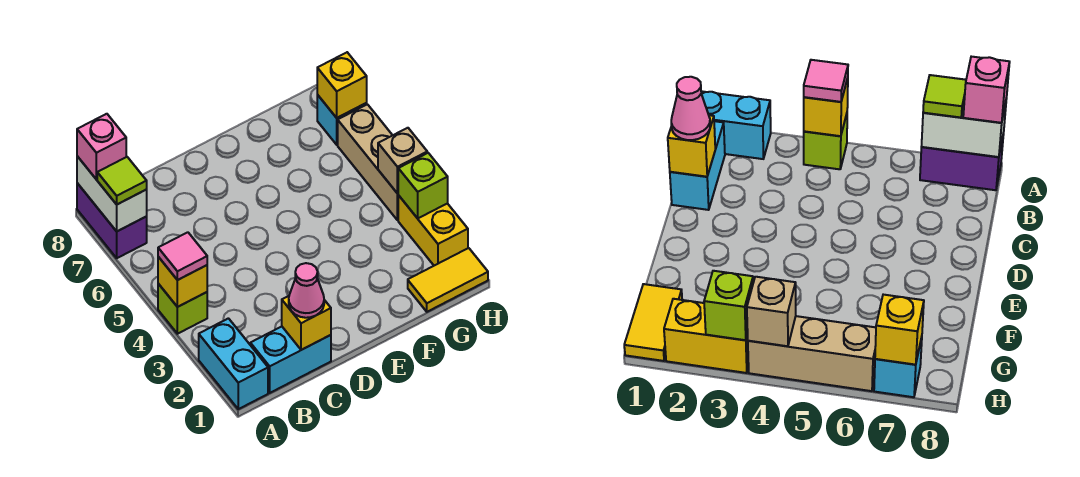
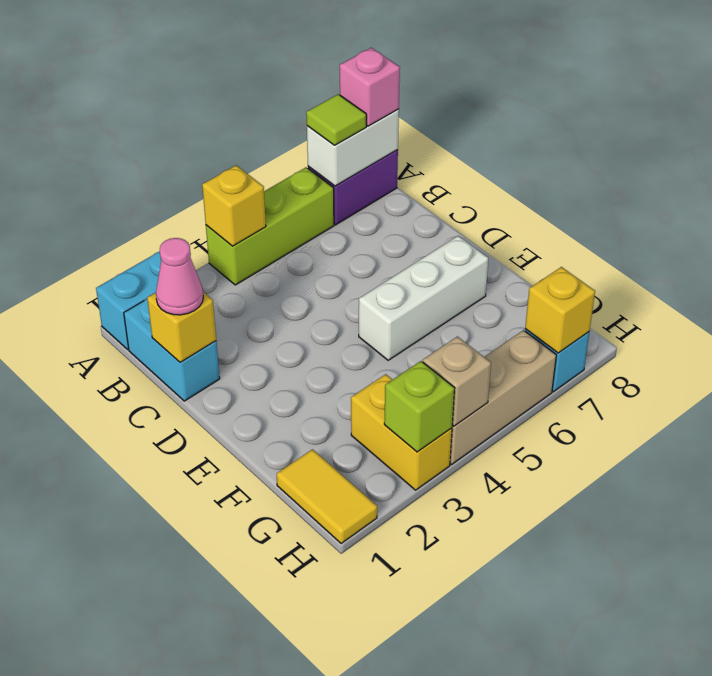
lime 1x1 brick [158,284,207,334] -> lime 1x3 brick [206,167,334,285]
pink 1x1 tile [158,232,207,280] -> none
none -> white 1x3 brick [359,236,488,360]
yellow 1x2 brick [398,195,468,266] -> yellow 1x2 brick turned to [351,374,452,490]

